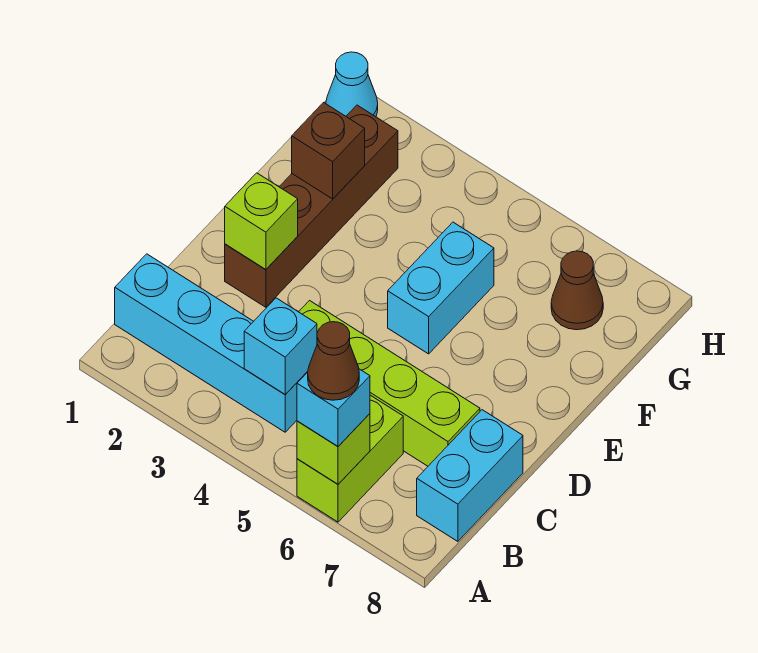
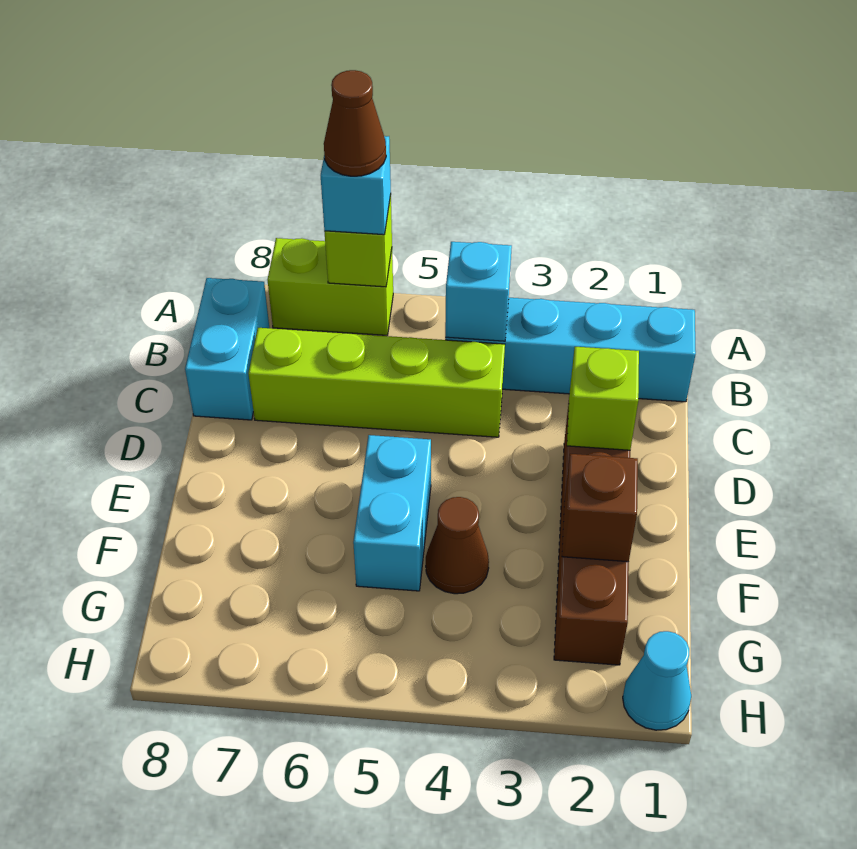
lime 1x2 brick [297,395,403,522] -> lime 1x2 brick turned to [268,238,393,335]
brown 1x1 cone [551,251,603,330] -> brown 1x1 cone moved to [426,497,489,594]

